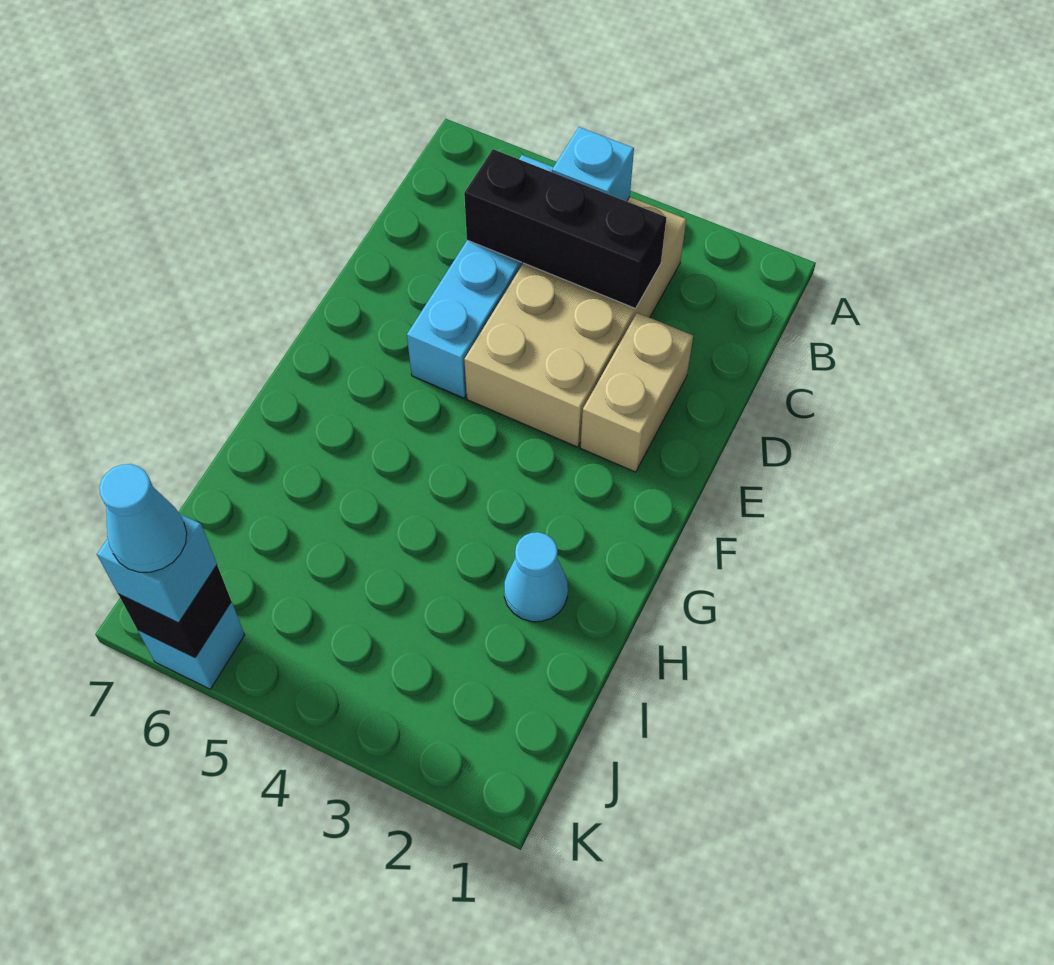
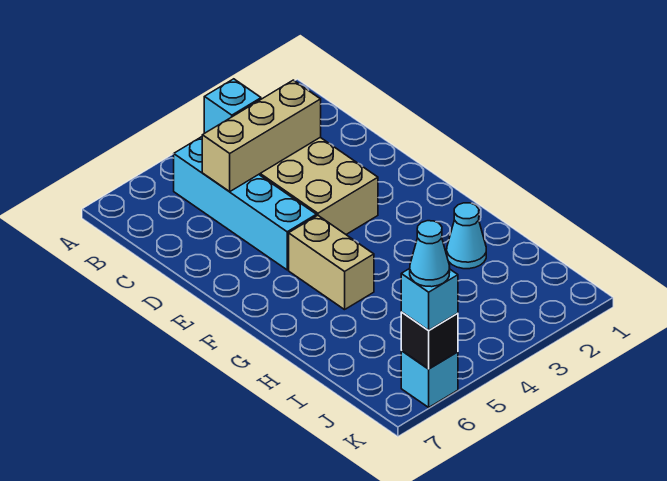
black 1x3 brick [464,149,666,308] -> tan 1x3 brick [202,80,321,192]
tan 1x2 brick [580,313,693,472] -> tan 1x2 brick moved to [289,215,374,310]

